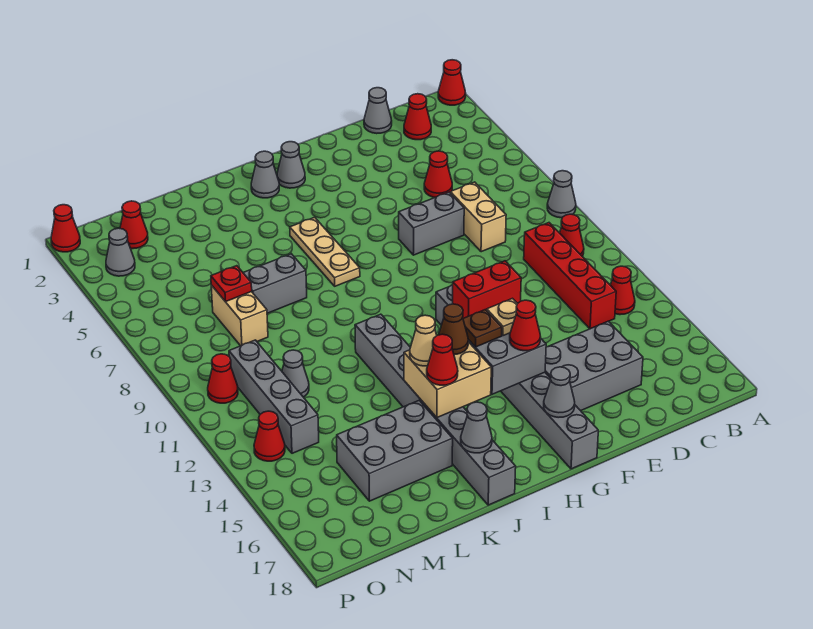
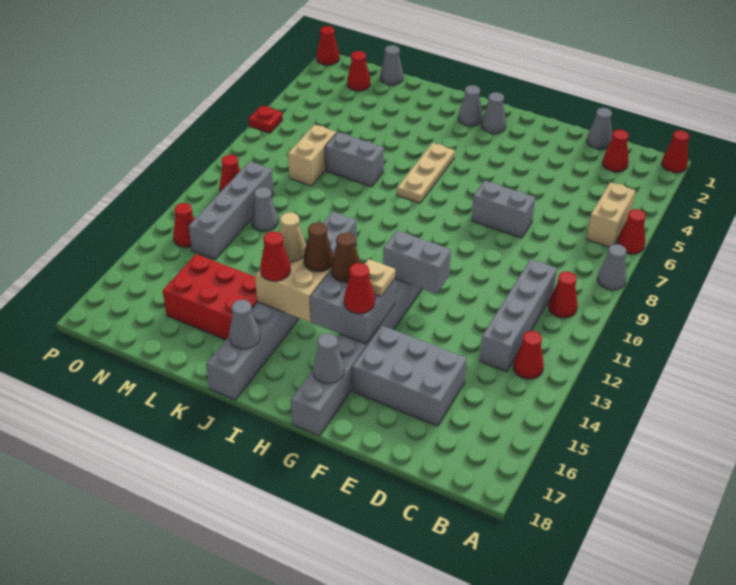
red 1x4 brick [524,223,616,329] -> grey 1x4 brick [480,259,557,372]
red 1x1 cone [424,151,452,198] -> red 1x1 cone moved to [617,209,646,254]
tan 1x2 brick [450,182,506,252] -> tan 1x2 brick moved to [587,182,635,247]
red 1x2 brick [453,261,521,318] -> grey 1x2 brick [383,231,451,294]
brown 1x1 plate [463,310,502,347] -> brown 1x1 cone [331,233,360,282]
grey 2x3 brick [337,400,453,501] -> red 2x3 brick [163,254,257,340]
red 1x1 plate [211,266,252,302] -> red 1x1 plate moved to [249,106,283,133]
grey 1x1 cone [106,228,135,276] -> grey 1x1 cone moved to [380,45,403,85]

